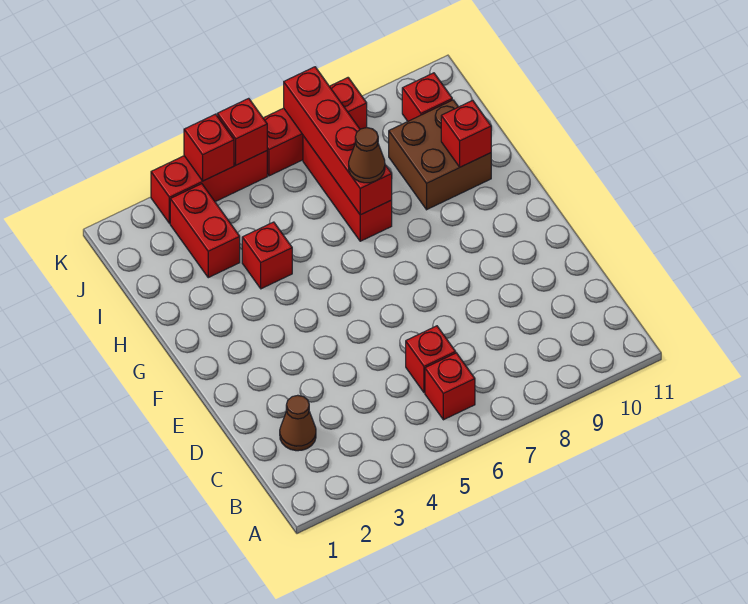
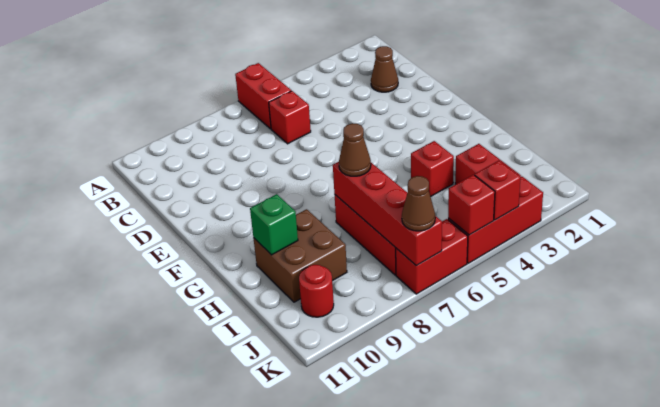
red 1x1 brick [425,353,475,420] -> red 1x2 brick [235,63,291,129]
red 1x1 brick [441,100,491,167] -> green 1x1 brick [250,194,298,255]
red 1x1 brick [402,73,452,121] -> red 1x1 round brick [299,265,334,317]
red 1x3 brick [263,78,367,176] -> red 1x2 brick [396,219,468,294]
none -> brown 1x1 cone [402,176,435,231]

